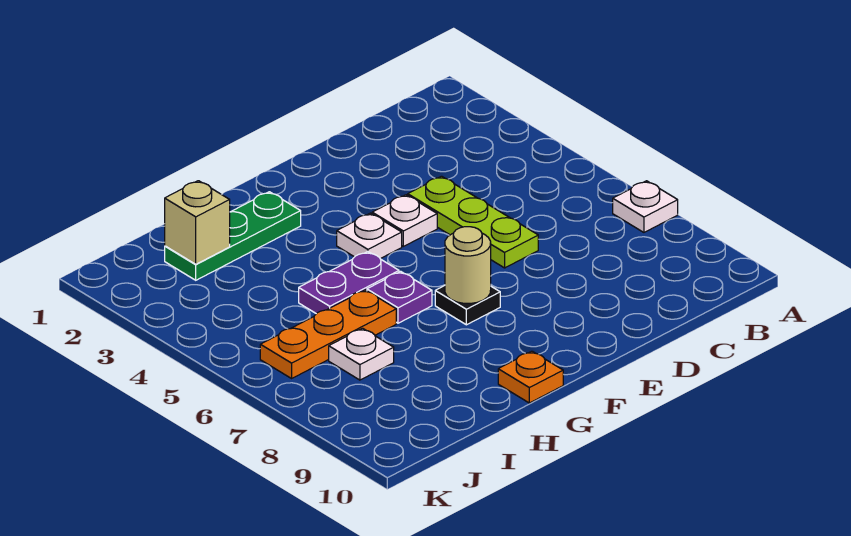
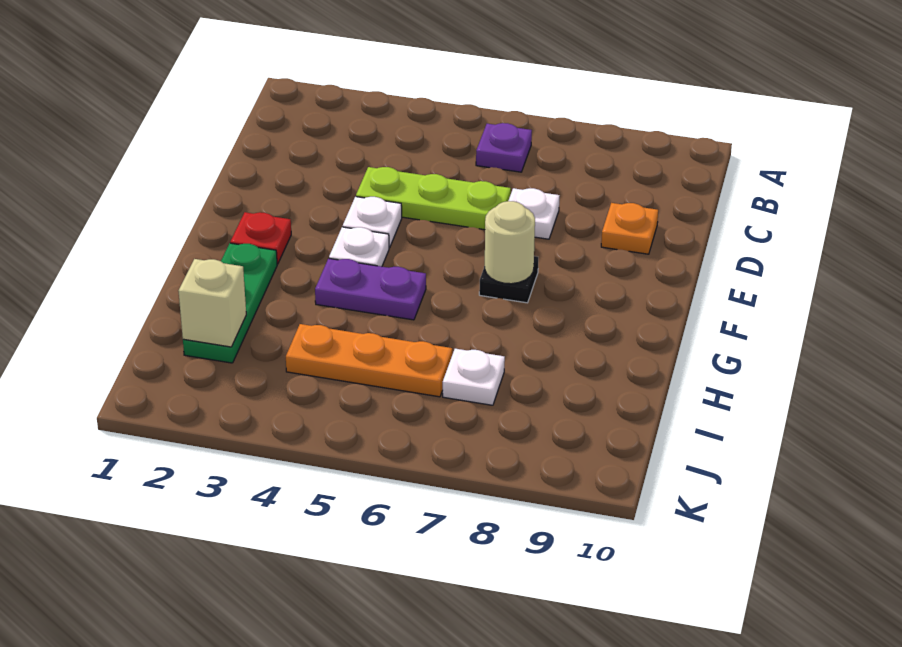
white 1x1 plate [613,181,678,232] -> white 1x1 plate moved to [508,188,560,239]
none -> red 1x1 plate [230,212,291,264]
purple 1x2 plate [299,252,399,314] -> purple 1x2 plate turned to [315,258,426,320]
purple 1x1 plate [367,271,432,323] -> purple 1x1 plate moved to [476,123,532,172]
orange 1x1 plate [498,351,563,403] -> orange 1x1 plate moved to [601,203,658,254]
orange 1x3 plate [260,290,396,378] -> orange 1x3 plate turned to [286,324,452,397]

